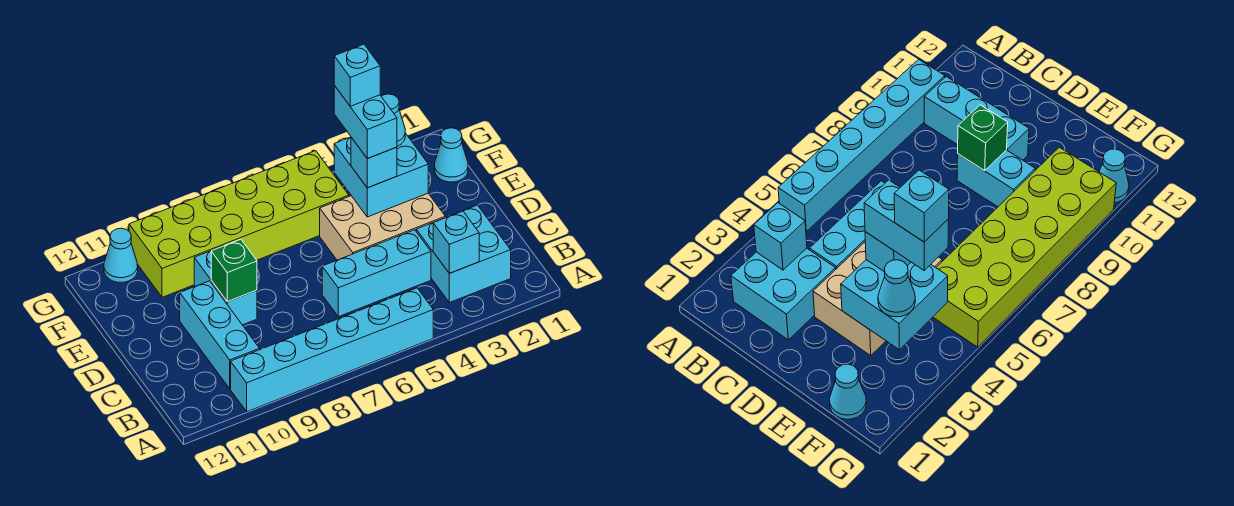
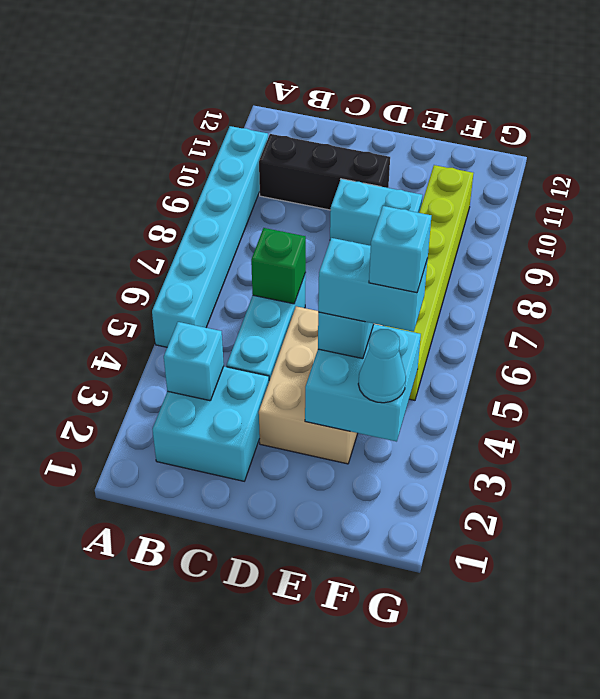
cyan 1x3 brick [180,281,260,389] -> black 1x3 brick [259,134,390,210]
green 1x1 brick [211,239,257,302] -> green 1x1 brick moved to [251,228,306,304]
cyan 1x1 cone [435,128,468,182] -> none
lime 2x6 brick [129,151,349,297] -> lime 1x6 brick [385,165,473,400]
cyan 1x1 cone [104,228,138,282] -> none

